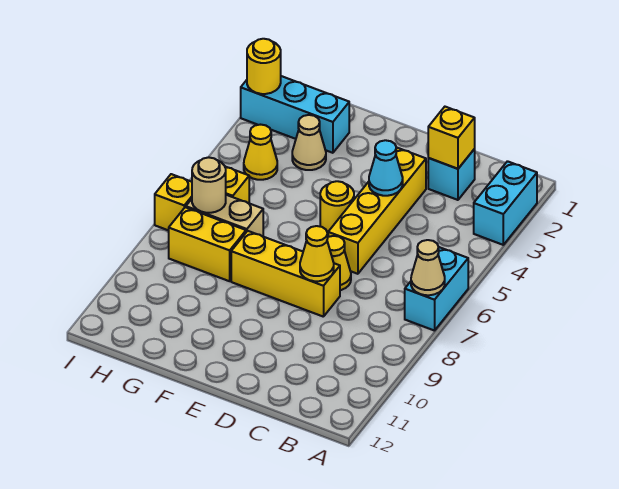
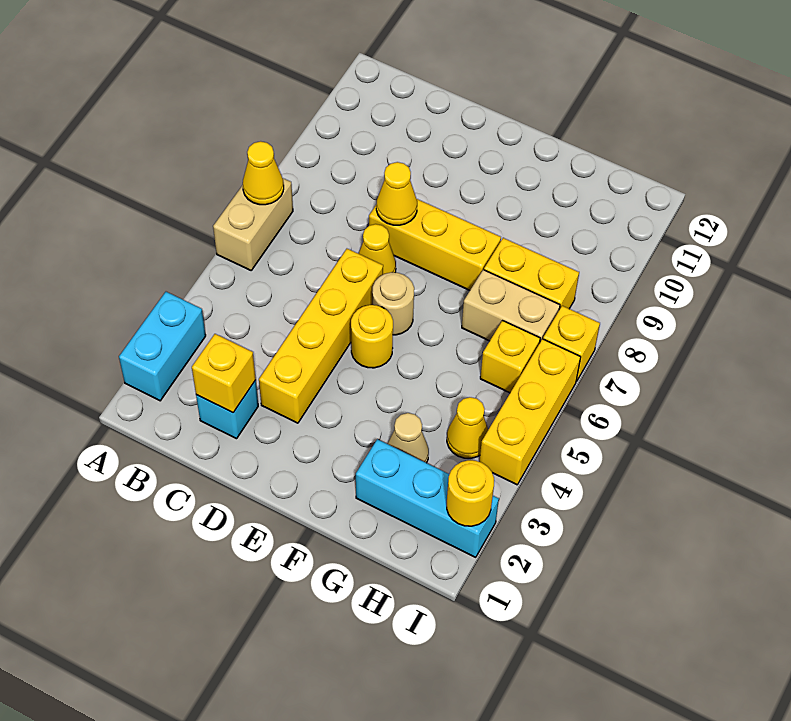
cyan 1x2 brick [405,247,468,331] -> tan 1x2 brick [213,178,293,270]
tan 1x1 cone [411,240,445,295] -> yellow 1x1 cone [243,141,284,205]
cyan 1x1 cone [369,140,403,196] -> none
tan 1x1 round brick [192,157,226,213] -> tan 1x1 round brick moved to [372,272,414,335]
none -> yellow 1x3 brick [480,339,581,485]

